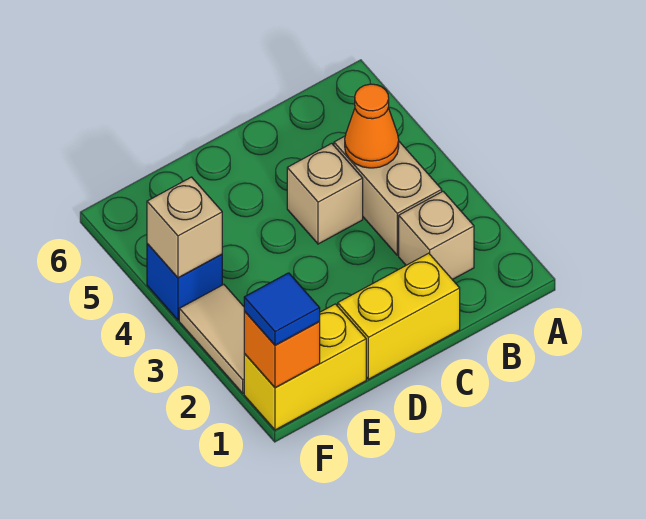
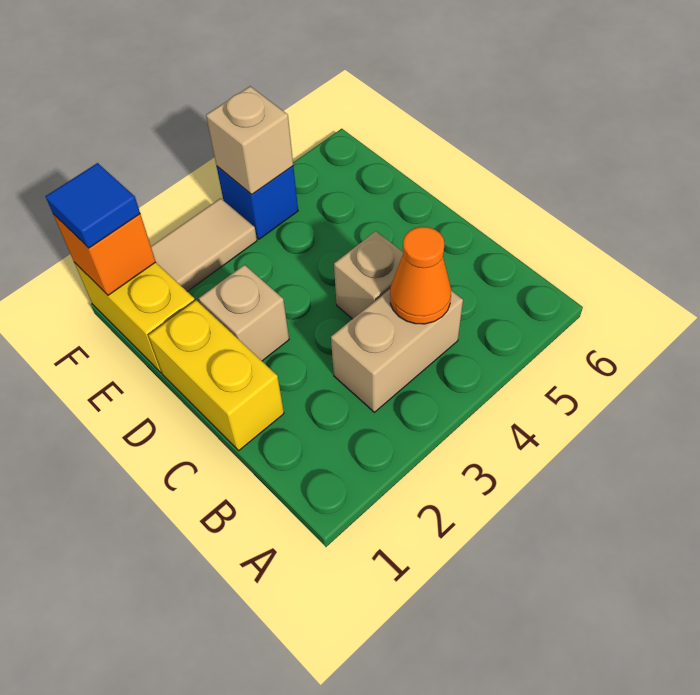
tan 1x1 brick [399,191,474,280] -> tan 1x1 brick moved to [199,265,289,361]

